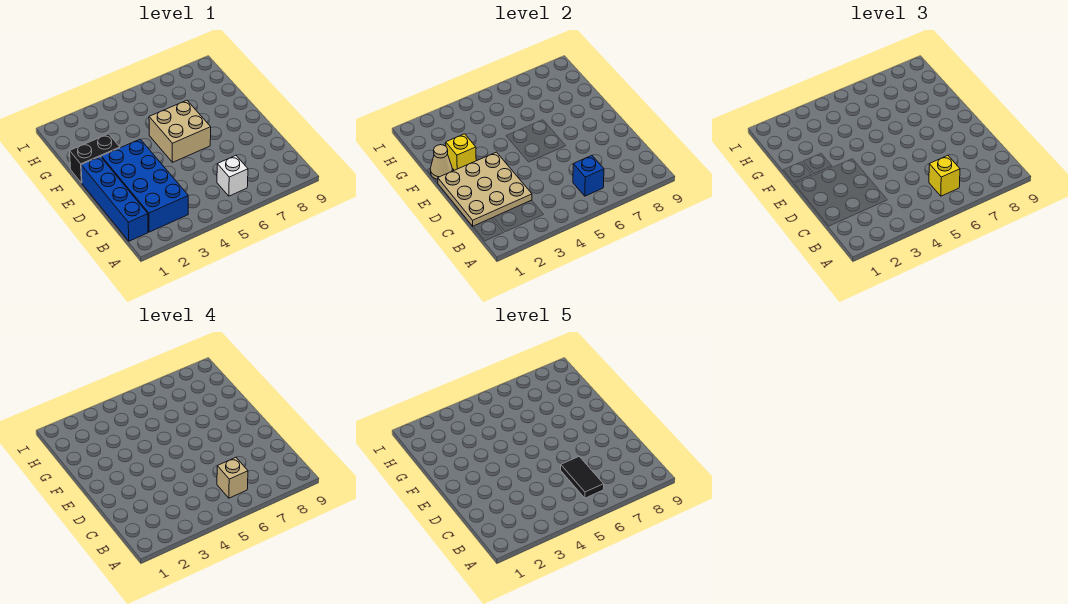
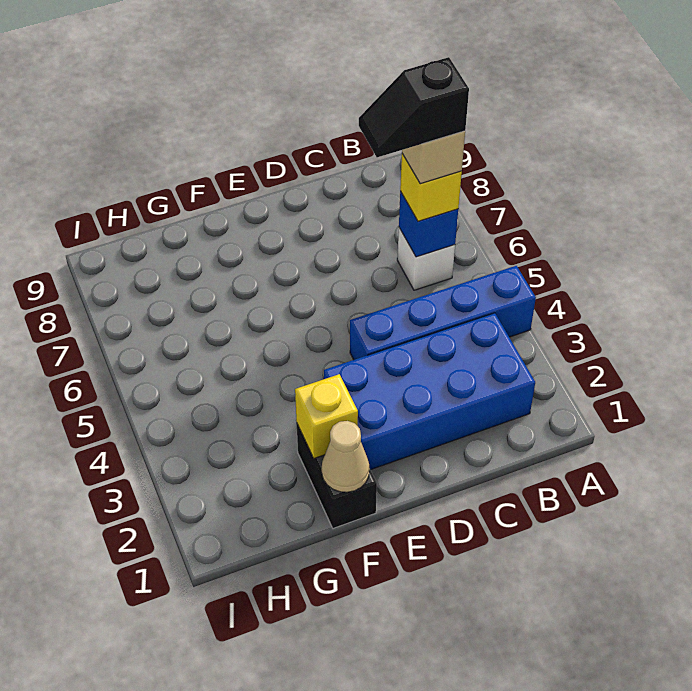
blue 1x4 brick [81,157,148,241] -> blue 1x4 brick moved to [350,266,536,360]
black 1x2 tile [561,456,604,498] -> black 1x2 slope [359,57,469,157]
tan 3x3 plate [438,152,532,226] -> none
tan 2x2 brick [149,100,211,162] -> none

